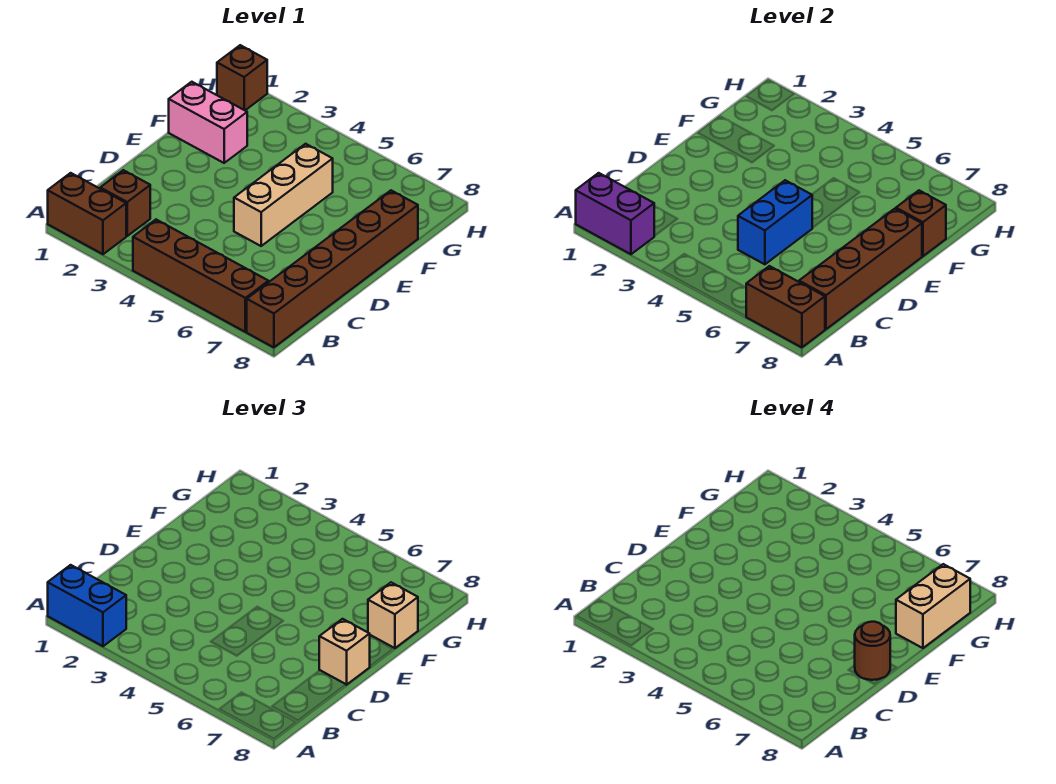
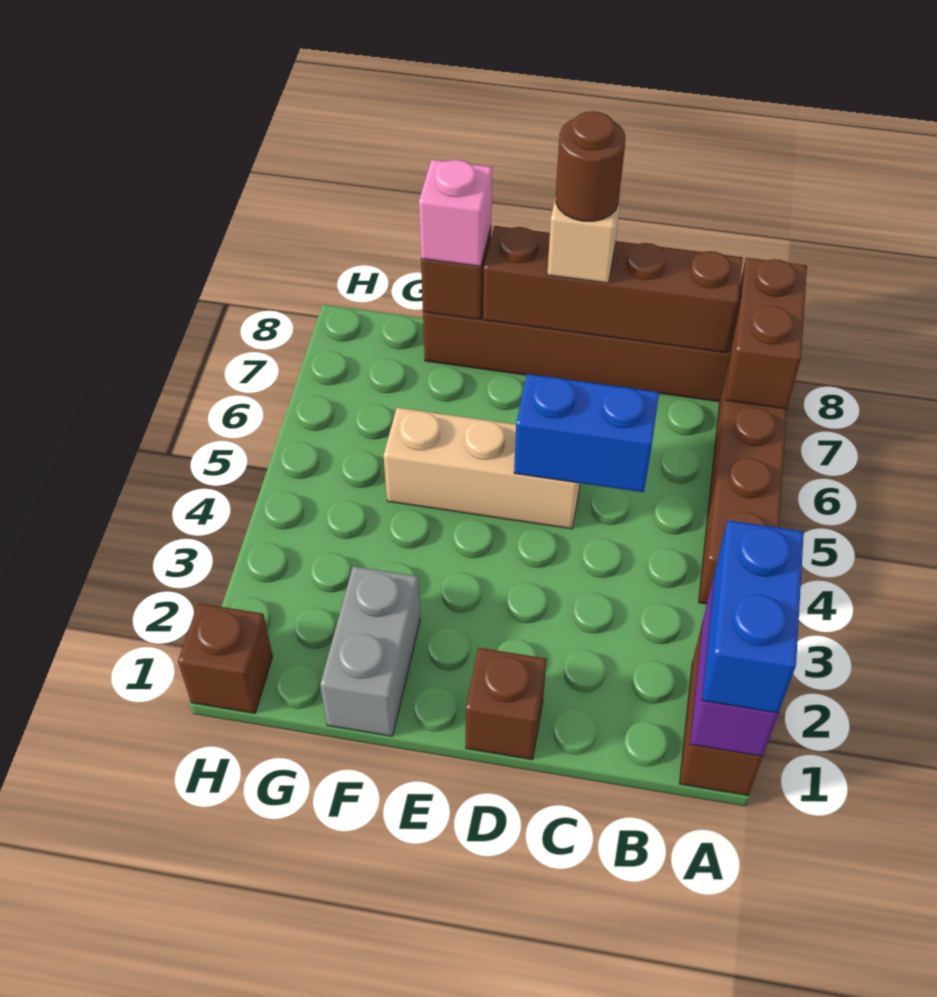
brown 1x1 brick [100,170,150,236] -> brown 1x1 brick moved to [466,648,547,760]
pink 1x2 brick [169,82,247,163] -> grey 1x2 brick [320,566,420,736]
tan 1x1 brick [368,582,418,648] -> pink 1x1 brick [419,160,492,266]
tan 1x2 brick [896,564,970,648] -> none

